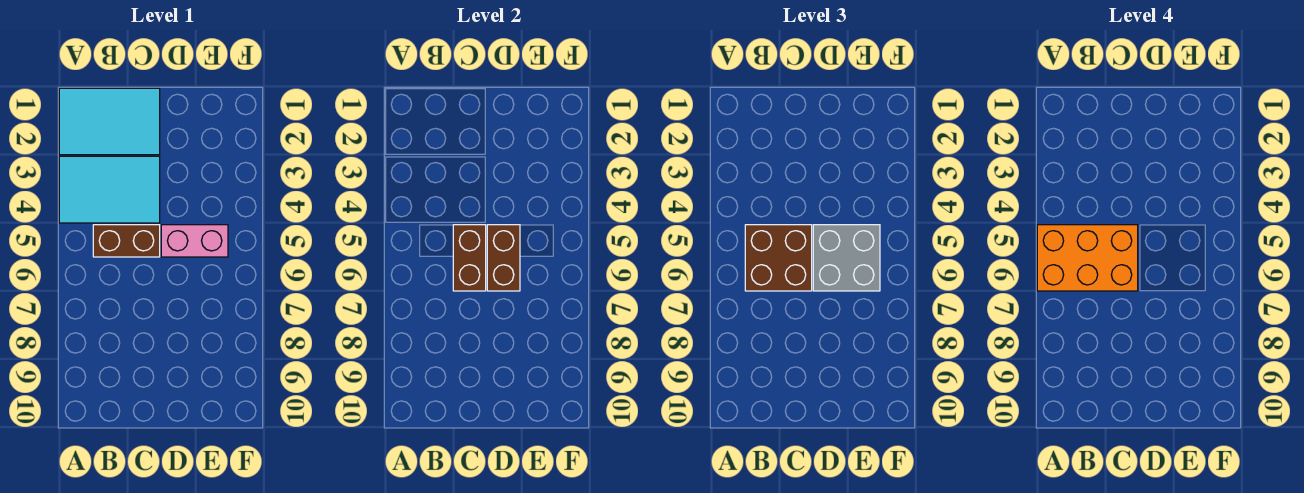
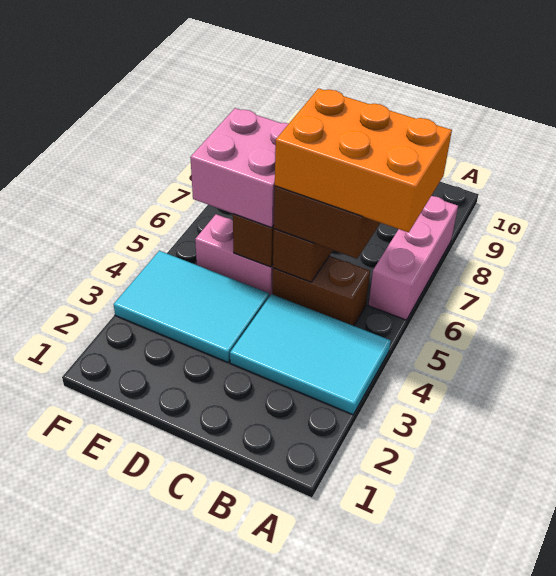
cyan 2x3 tile [59,88,160,155] -> cyan 2x3 tile moved to [114,251,269,362]
none -> pink 1x3 brick [368,196,458,320]
grey 2x2 brick [813,225,880,291] -> pink 2x2 brick [190,108,289,228]

